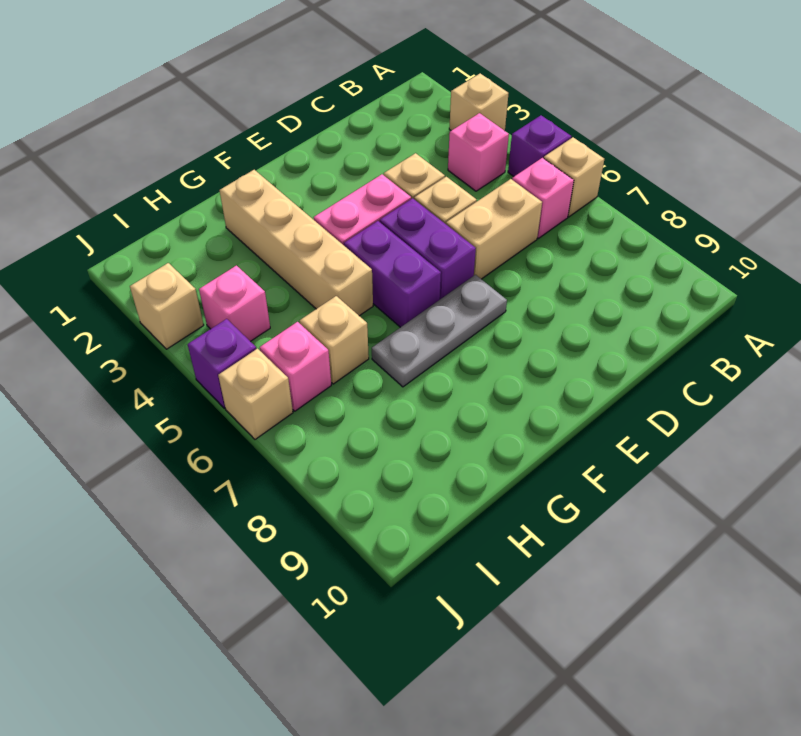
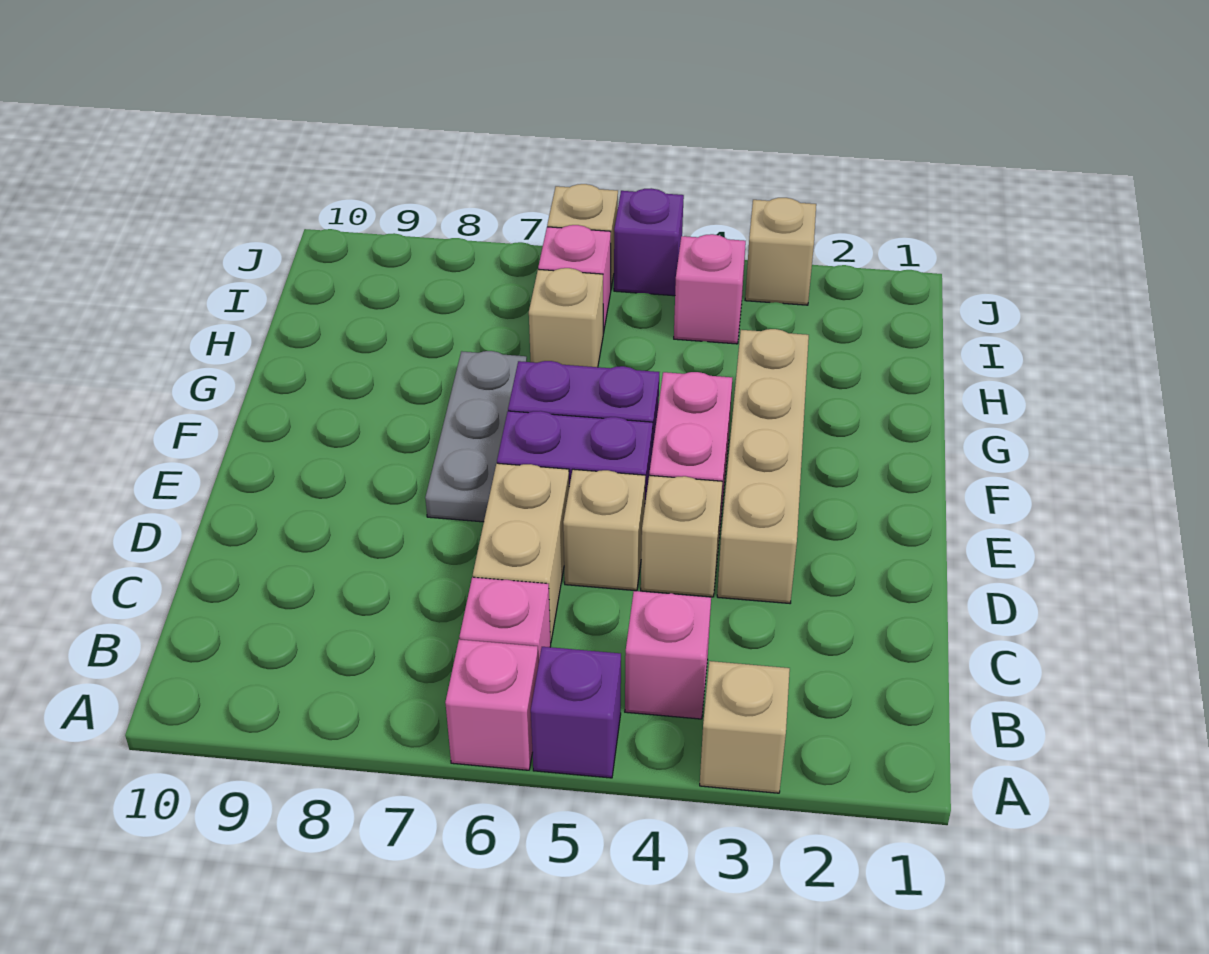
tan 1x1 brick [544,137,604,217] -> pink 1x1 brick [445,639,538,770]
tan 1x4 brick [219,170,373,316] -> tan 1x4 brick turned to [717,329,809,603]

